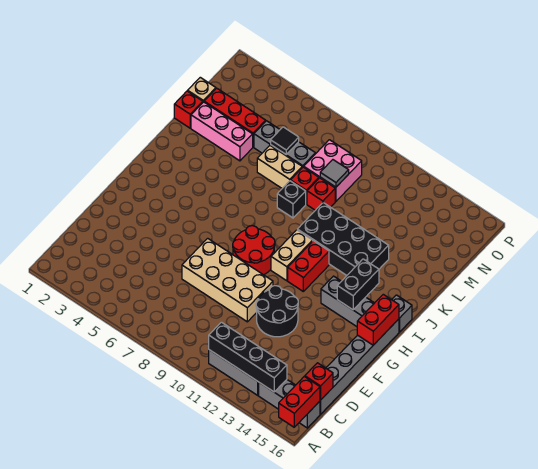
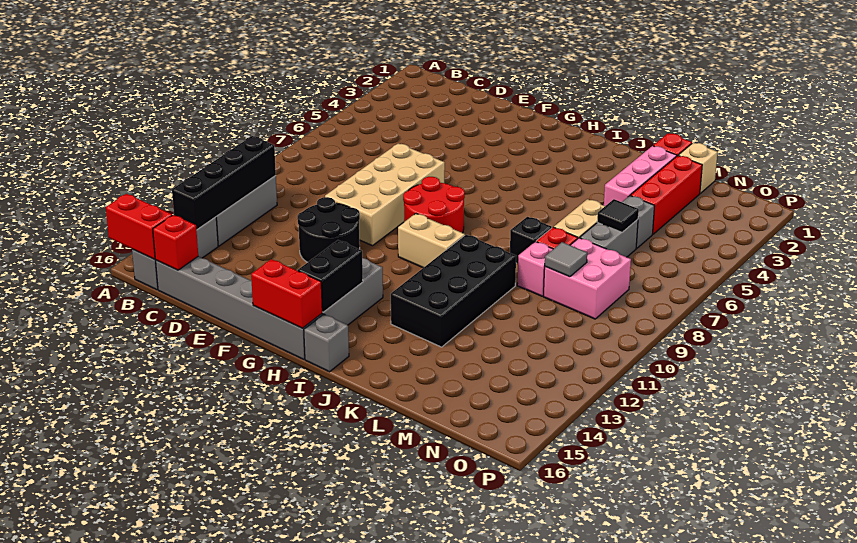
red 1x2 brick [288,241,329,291] -> none
black 1x2 brick [337,259,379,310] -> black 1x2 brick turned to [298,240,363,312]
red 1x1 brick [307,178,335,210] -> pink 1x1 brick [517,242,553,296]

